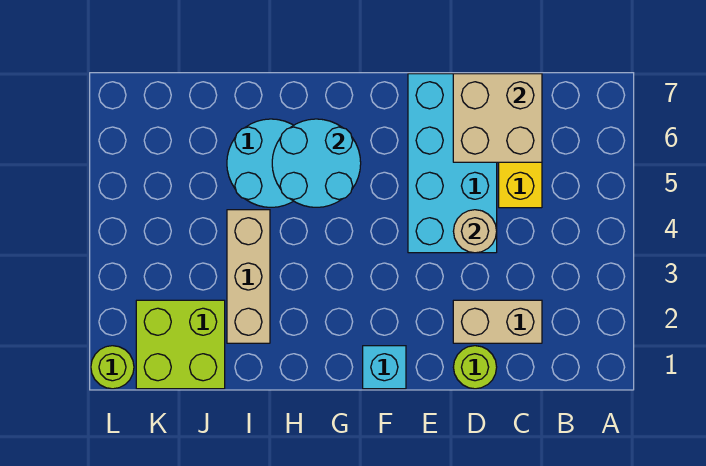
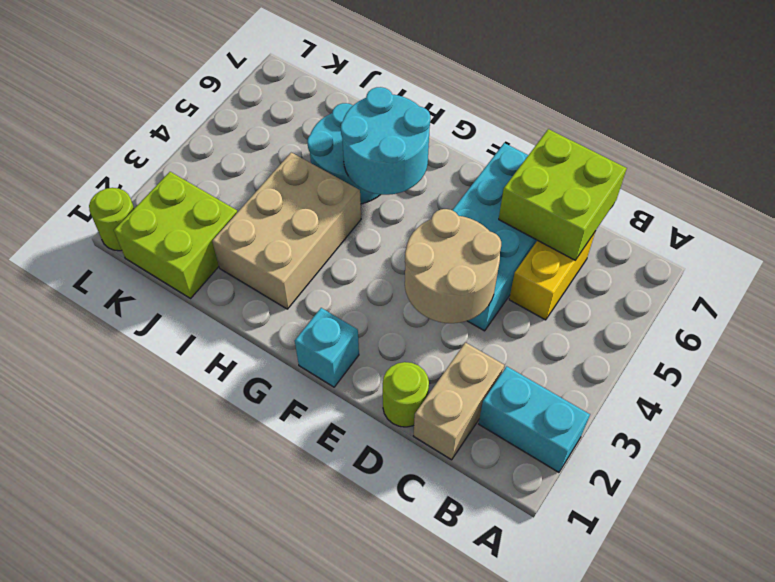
none -> cyan 1x2 brick [479,366,590,472]
tan 1x2 brick [453,300,542,343] -> tan 1x2 brick turned to [414,343,504,460]
tan 2x2 brick [453,74,542,162] -> lime 2x2 brick [499,129,627,260]
tan 1x1 round brick [453,210,497,253] -> tan 2x2 round brick [405,209,501,323]
tan 1x3 brick [227,210,270,343] -> tan 2x3 brick [212,153,361,309]

